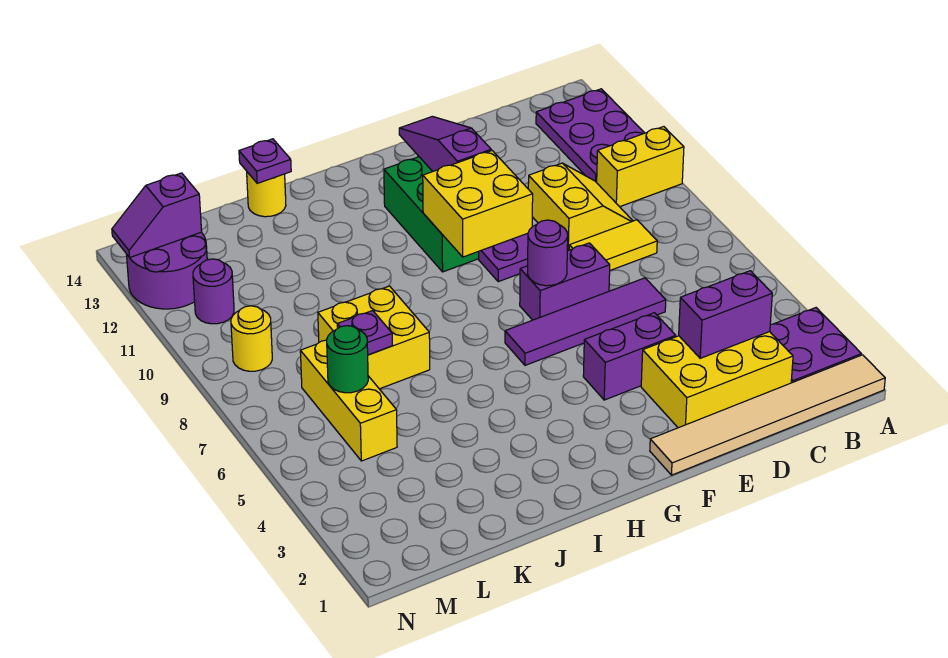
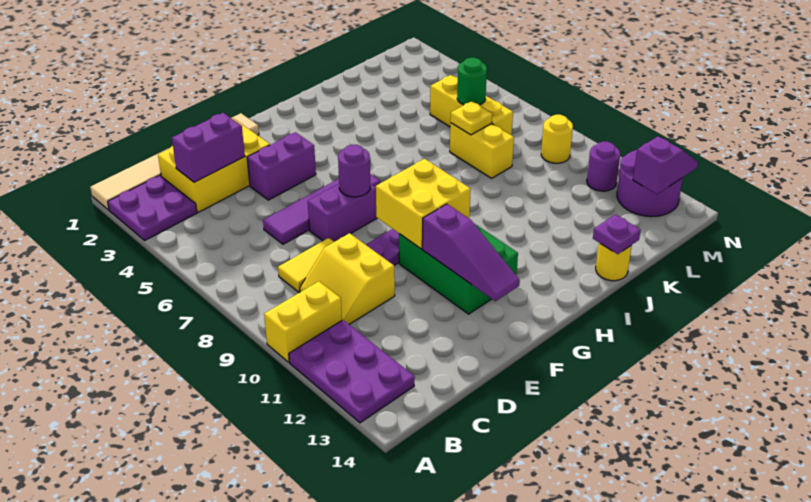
yellow 2x2 brick [318,286,430,389] -> yellow 1x2 brick [450,123,514,178]
purple 1x1 plate [337,311,392,355] -> yellow 1x1 plate [450,101,492,135]

